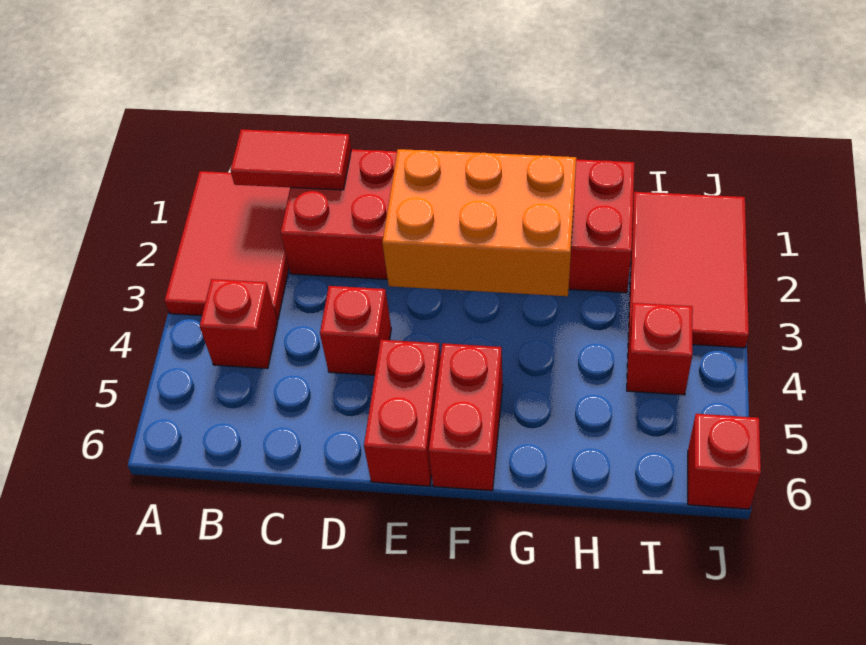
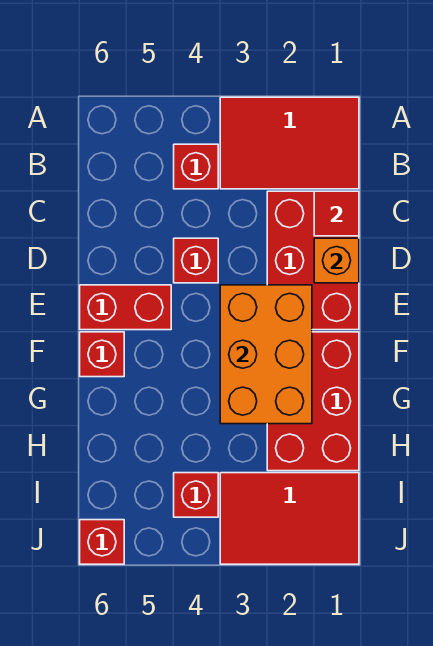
red 1x2 tile [230,129,351,190] -> red 1x1 tile [314,191,359,236]
none -> orange 1x1 brick [314,238,359,283]
red 1x2 brick [429,343,503,491] -> red 1x1 brick [80,332,124,377]

